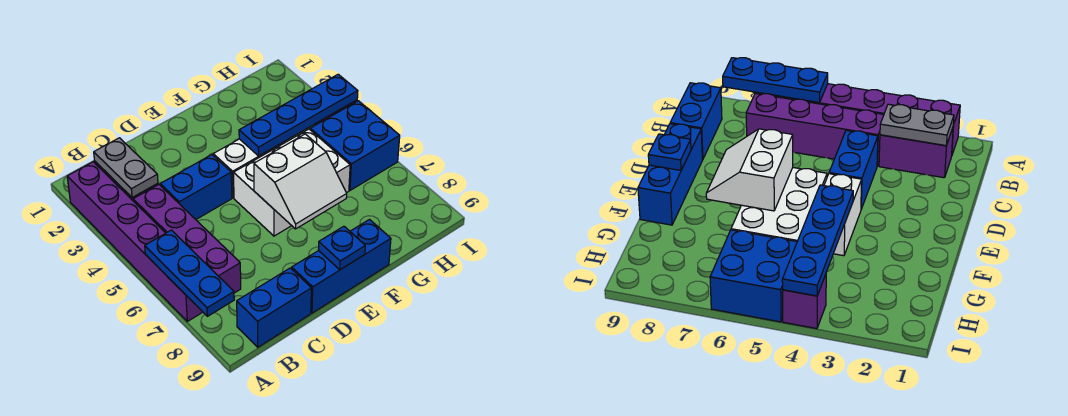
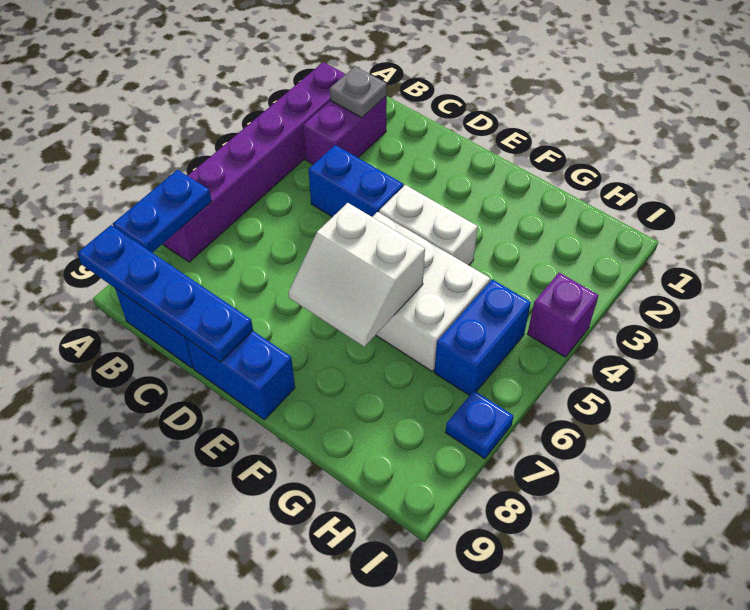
blue 1x3 plate [145,230,234,316] -> blue 1x2 plate [113,170,212,253]
grey 1x2 plate [94,138,158,198] -> grey 1x1 plate [330,67,387,118]
purple 1x4 brick [133,185,241,293] -> none
blue 1x3 brick [292,220,391,313] -> blue 1x2 brick [186,331,295,420]
blue 1x1 plate [318,226,365,270] -> blue 1x1 plate moved to [445,391,514,459]
blue 1x4 plate [239,74,358,156] -> blue 1x4 plate moved to [77,225,253,362]
blue 2x2 brick [310,101,400,190] -> blue 1x2 brick [434,279,531,396]

